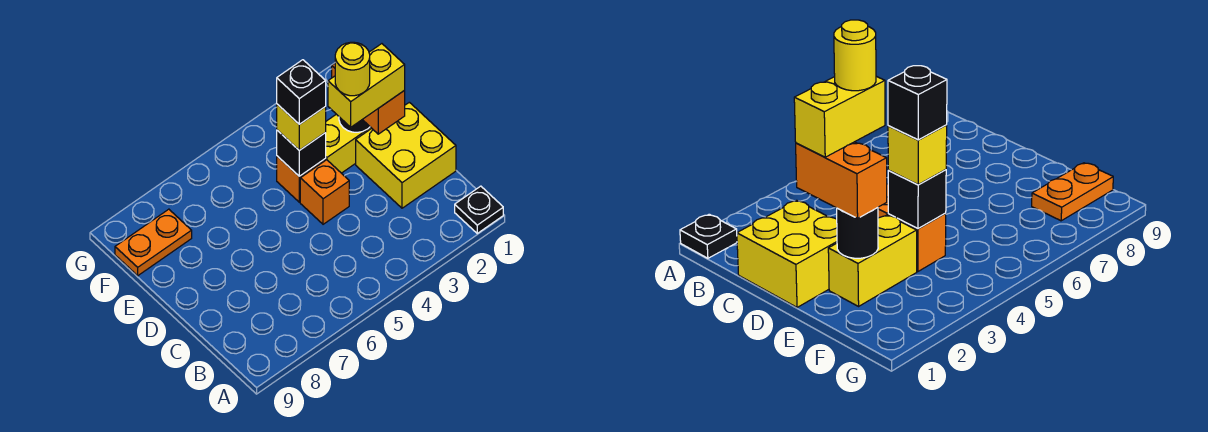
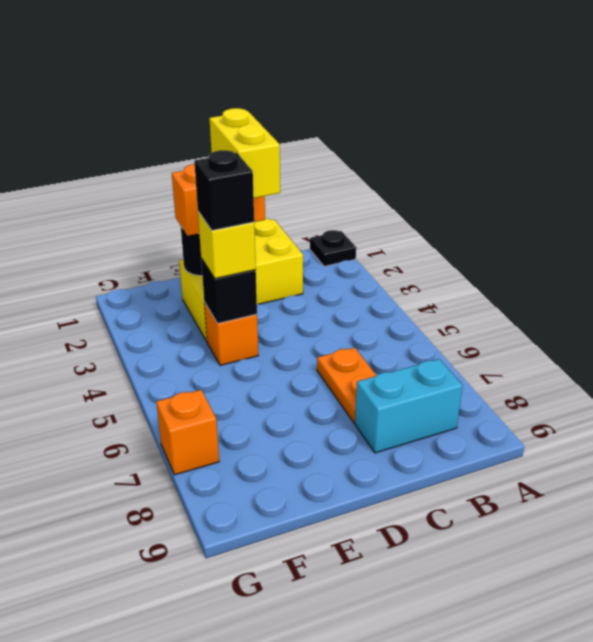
none -> cyan 1x2 brick [355,359,463,453]
yellow 1x1 round brick [335,42,370,96] -> none
orange 1x1 brick [300,160,349,224] -> orange 1x1 brick moved to [156,390,219,475]
orange 1x2 plate [115,209,192,276] -> orange 1x2 plate moved to [317,348,377,423]

